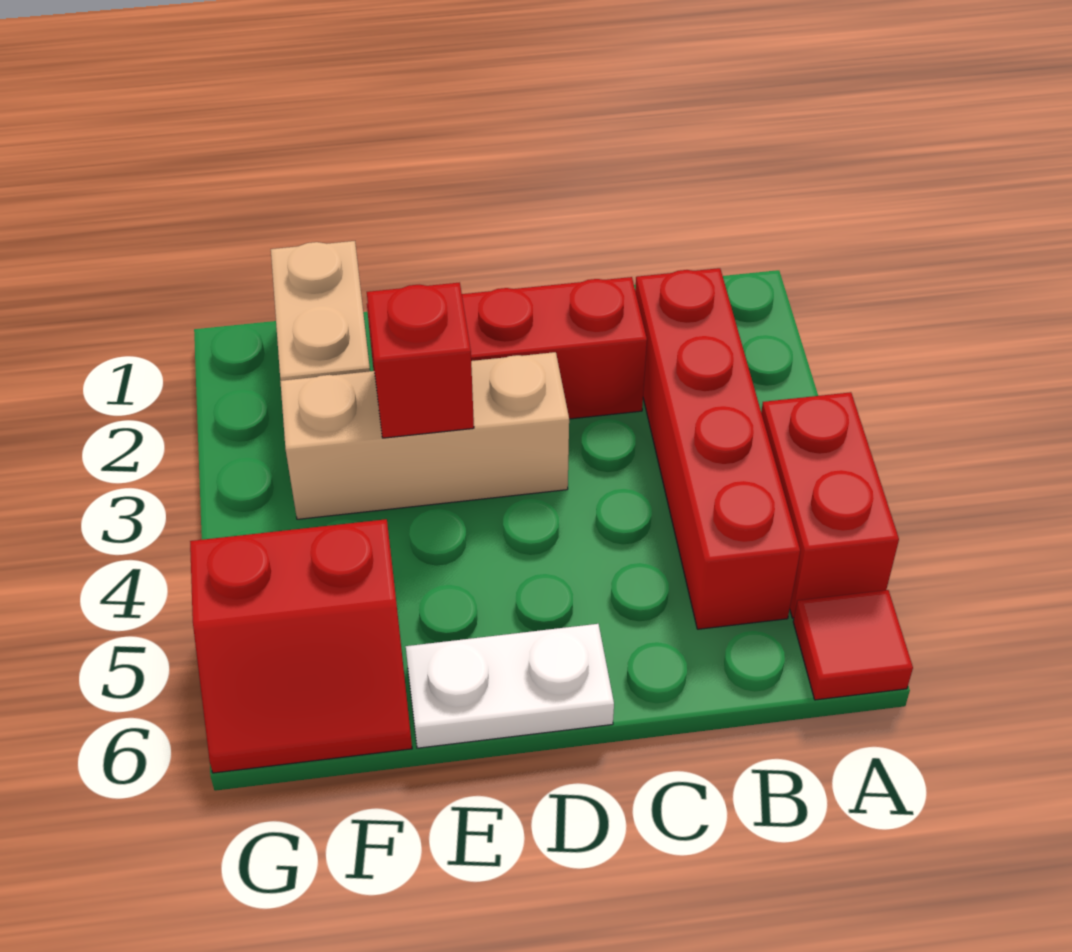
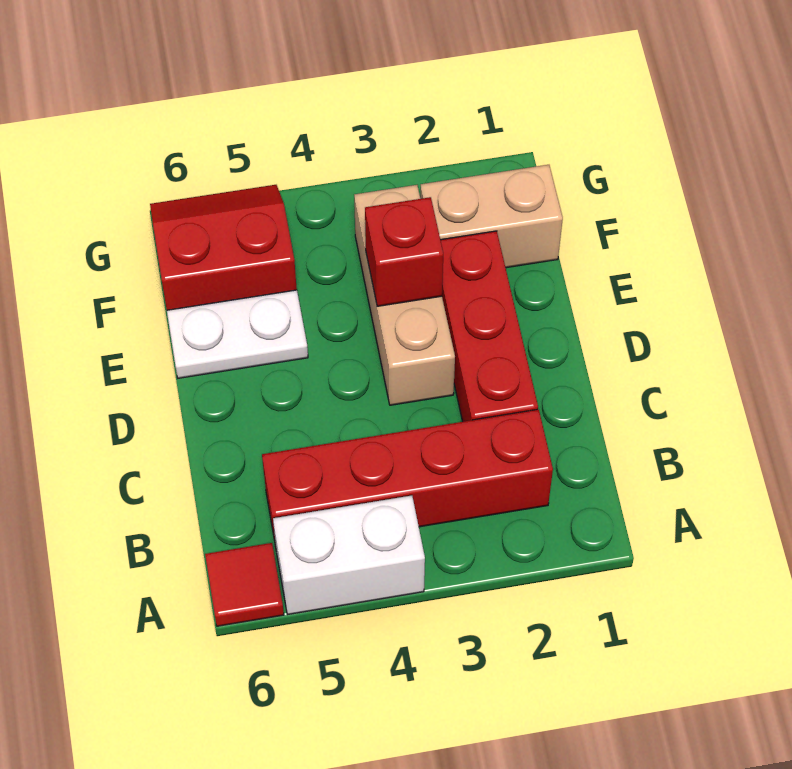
red 1x2 brick [761,392,899,618] -> white 1x2 brick [273,496,425,614]
white 1x2 plate [406,624,614,748] -> white 1x2 plate turned to [167,290,308,378]
red 2x2 slope [190,519,412,773] -> red 2x2 slope turned to [150,185,297,310]

